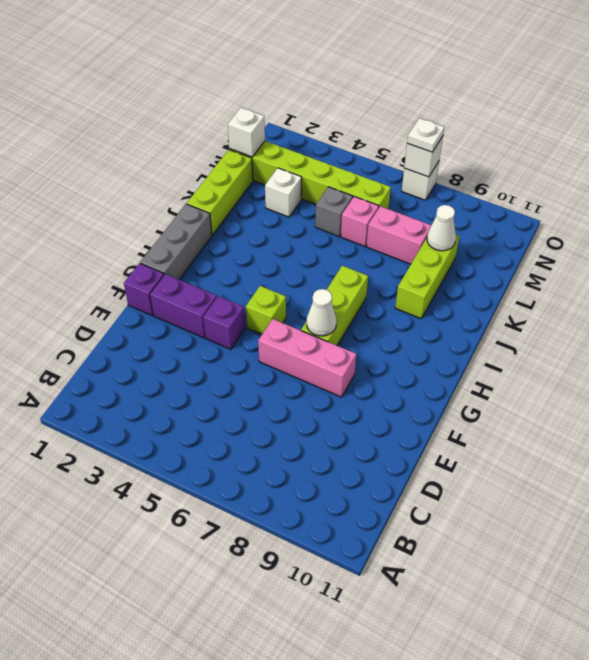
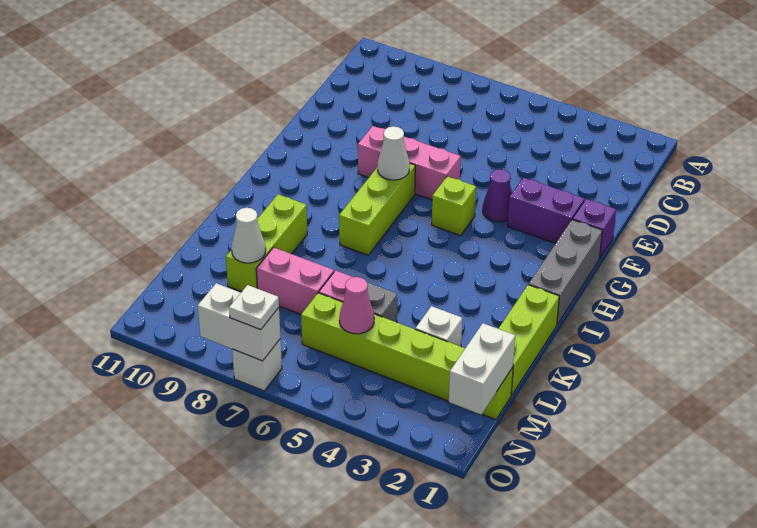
purple 1x1 brick [203,296,245,349] -> purple 1x1 cone [483,169,512,222]
white 1x1 brick [228,108,265,157] -> white 1x2 brick [449,323,515,414]
none -> pink 1x1 cone [339,277,374,334]
white 1x1 brick [404,136,443,177] -> white 1x2 brick [198,283,280,361]

